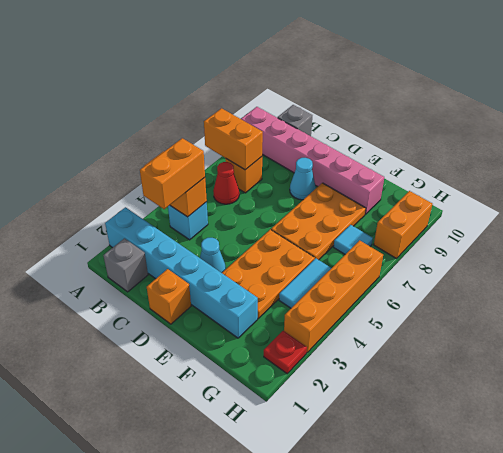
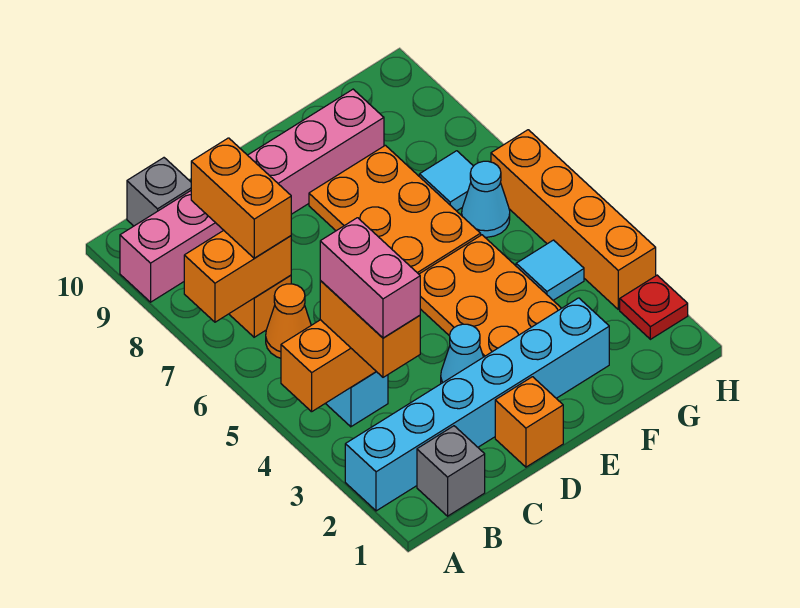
none -> pink 1x2 brick [320,218,420,338]
red 1x1 cone [213,162,239,204] -> orange 1x1 cone [266,284,311,358]
cyan 1x1 cone [290,158,316,200] -> cyan 1x1 cone moved to [462,161,510,237]
cyan 1x2 tile [279,258,331,308] -> cyan 1x1 tile [516,240,584,300]
orange 1x2 brick [374,191,432,259] -> orange 1x2 brick moved to [191,138,291,258]

